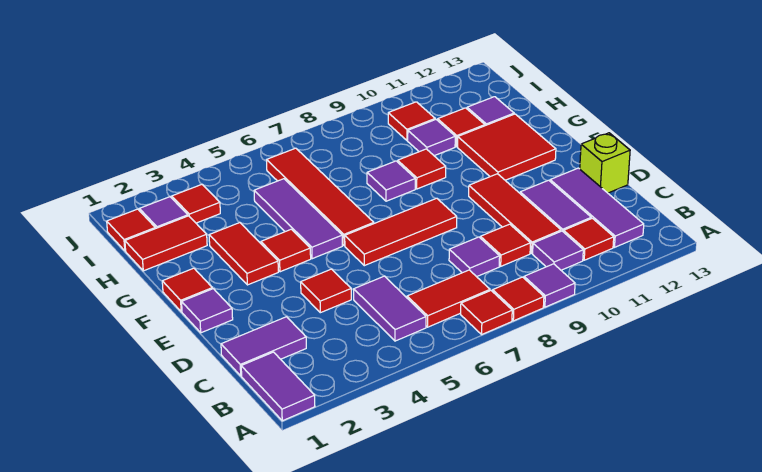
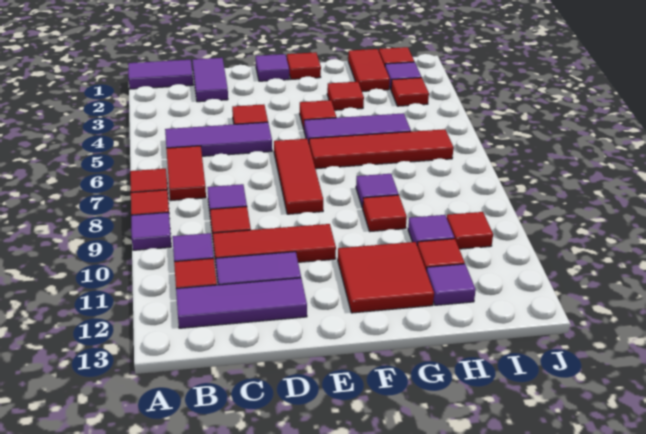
purple 1x2 tile [354,276,426,341] -> purple 1x3 tile [165,122,272,156]
lime 1x1 brick [580,133,630,193] -> none
red 1x2 tile [209,223,278,285] -> red 1x1 tile [327,82,364,110]

